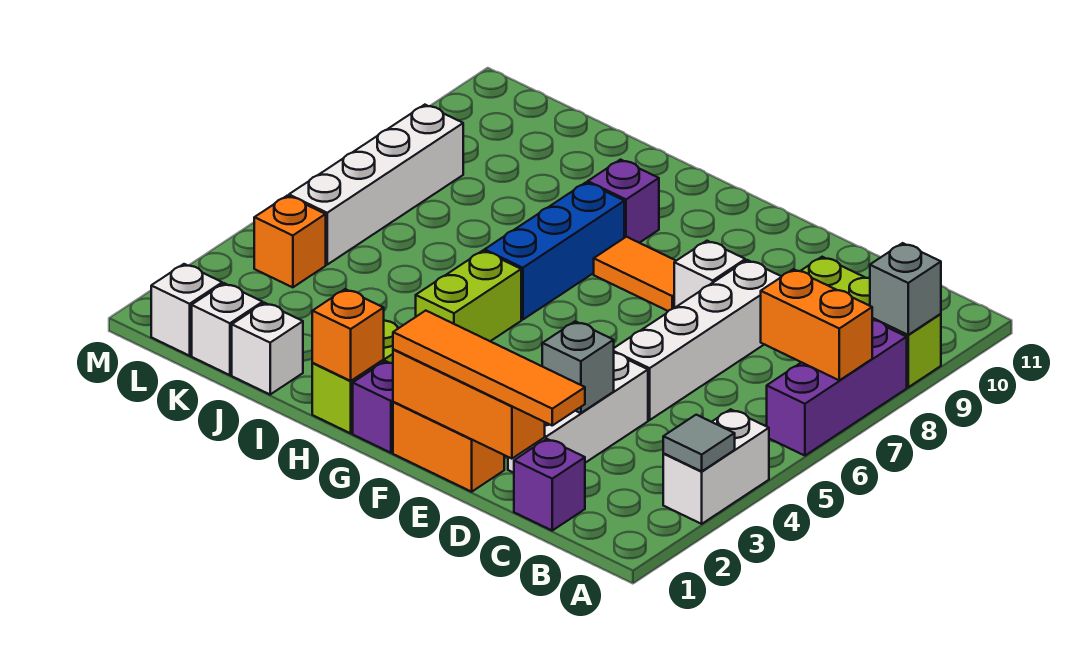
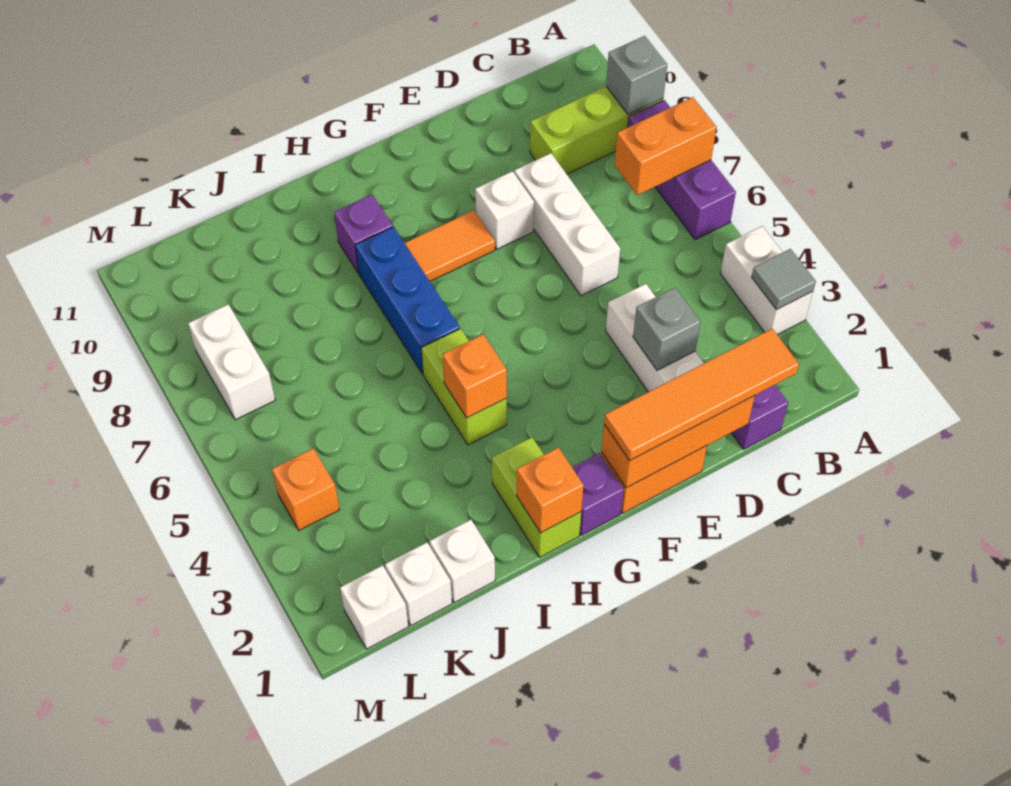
white 1x4 brick [614,260,782,420] -> white 1x3 brick [514,153,620,296]
none -> orange 1x1 brick [443,334,507,418]
white 1x4 brick [289,105,463,264] -> white 1x2 brick [188,304,275,420]

